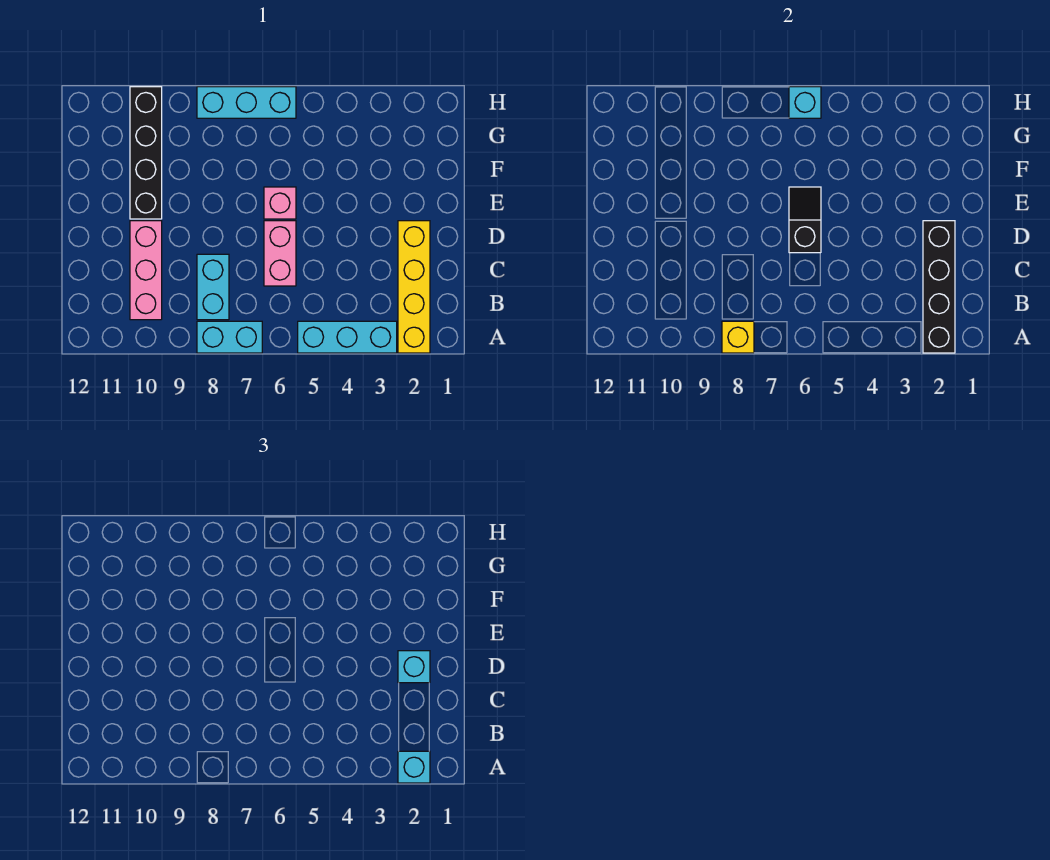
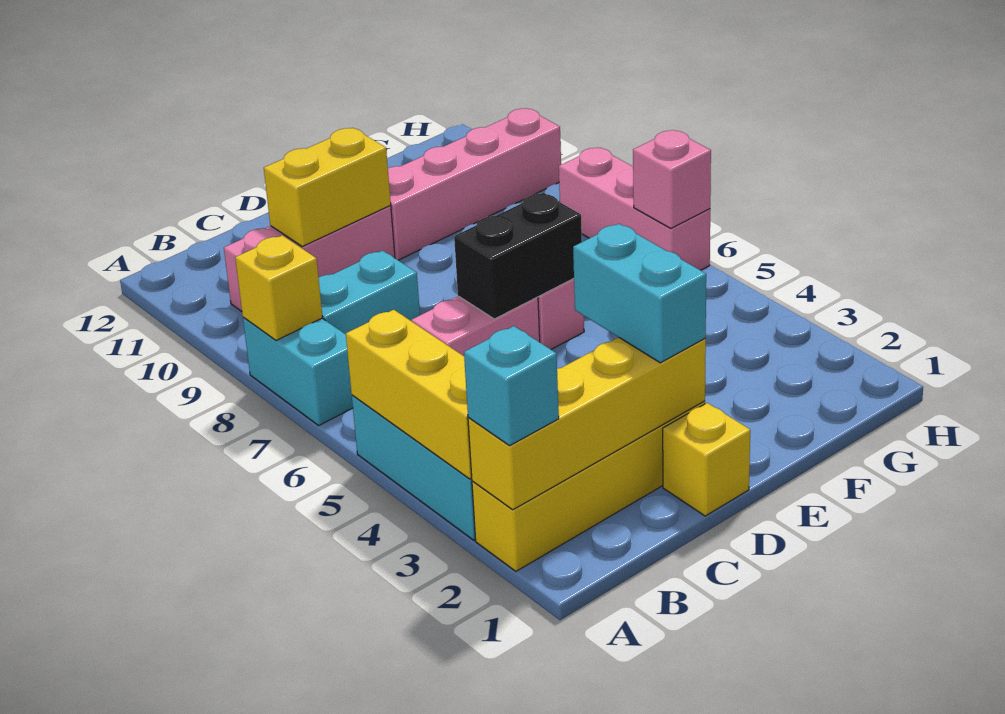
black 1x4 brick [923,221,955,353] -> yellow 1x4 brick [468,337,706,510]
none -> yellow 1x3 brick [346,310,472,479]
none -> yellow 1x2 brick [264,128,391,246]
none -> yellow 1x1 brick [663,403,750,516]
cyan 1x1 brick [398,651,430,683] -> cyan 1x2 brick [573,224,706,363]
black 1x2 slope [789,187,821,253] -> black 1x2 brick [454,193,582,319]
black 1x4 brick [130,87,162,219] -> pink 1x4 brick [388,108,561,260]
cyan 1x3 brick [197,87,296,118] -> pink 1x3 brick [559,148,710,270]
cyan 1x1 brick [789,87,821,118] -> pink 1x1 brick [633,130,711,229]

